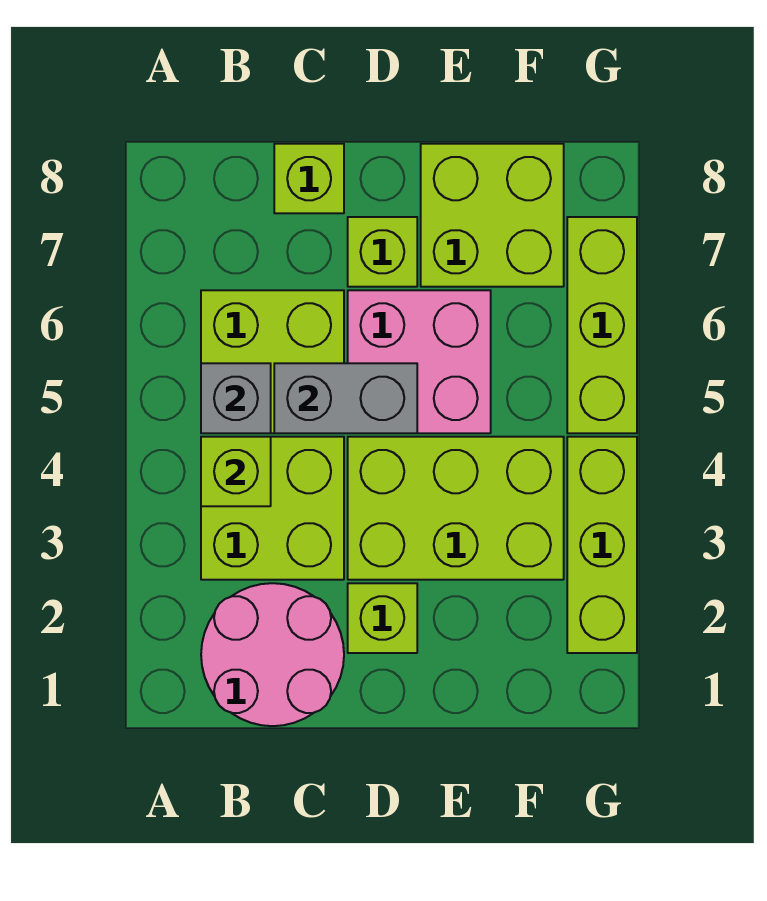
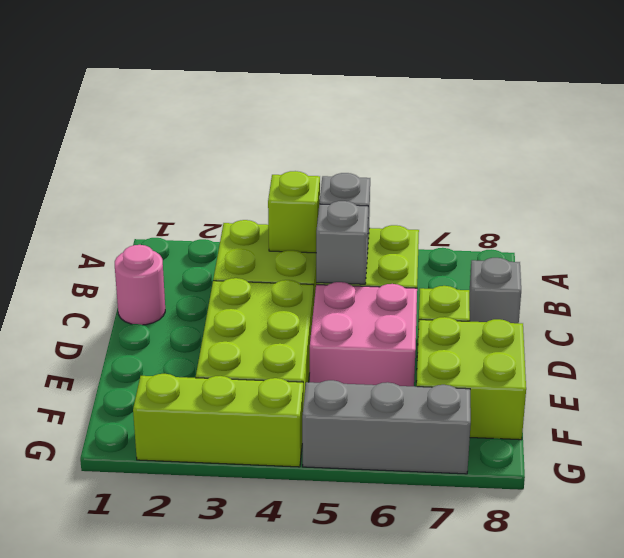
pink 2x2 round brick [201,583,344,726] -> pink 1x1 round brick [115,245,165,325]
grey 1x2 brick [274,363,417,433] -> grey 1x1 brick [316,201,368,284]
lime 1x1 brick [274,144,344,213] -> grey 1x1 brick [469,258,521,323]
lime 1x1 brick [348,583,417,653] -> none
lime 1x3 brick [567,217,637,433] -> grey 1x3 brick [302,380,471,474]

